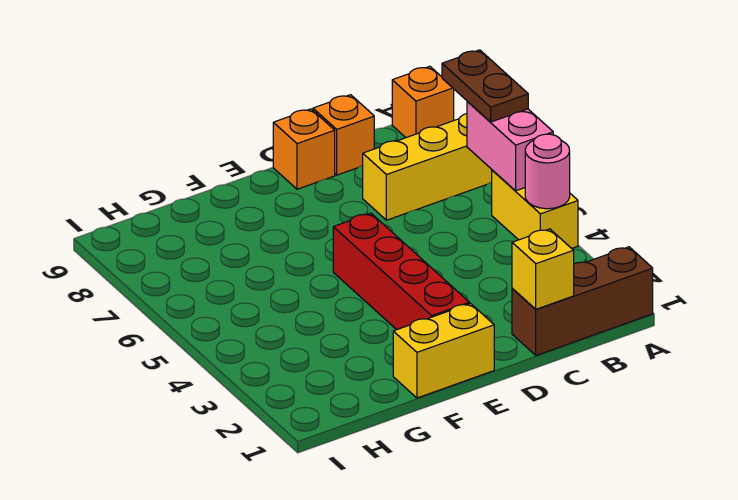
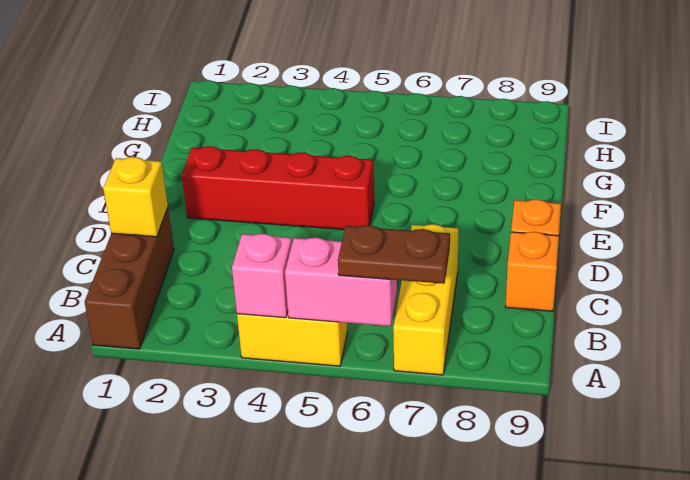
pink 1x1 round brick [525,134,570,209] -> pink 1x1 brick [232,234,292,318]
orange 1x1 brick [392,66,454,138] -> none
yellow 1x2 brick [393,303,494,398] -> none

